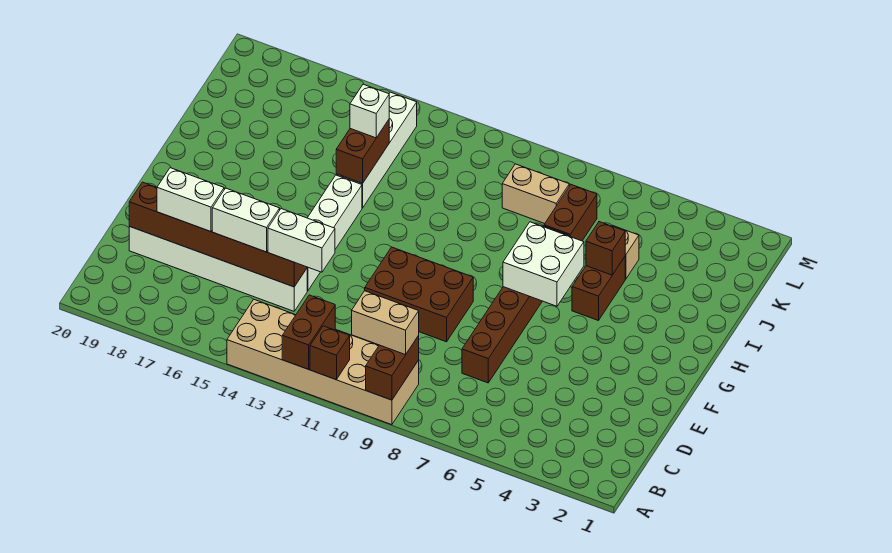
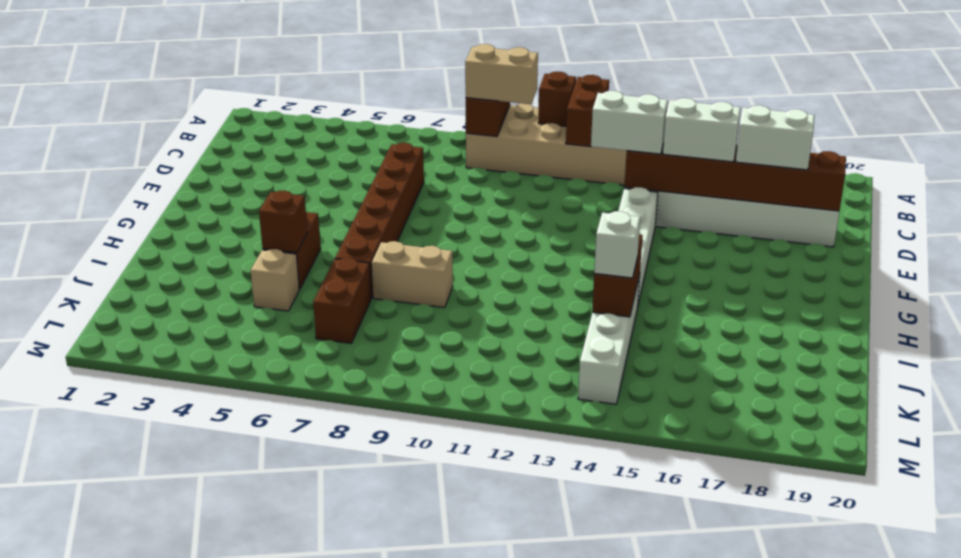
brown 2x3 brick [365,247,473,342] -> none
white 2x2 brick [503,222,584,306] -> none
tan 1x2 brick [502,164,569,224] -> tan 1x2 brick moved to [372,241,453,308]

